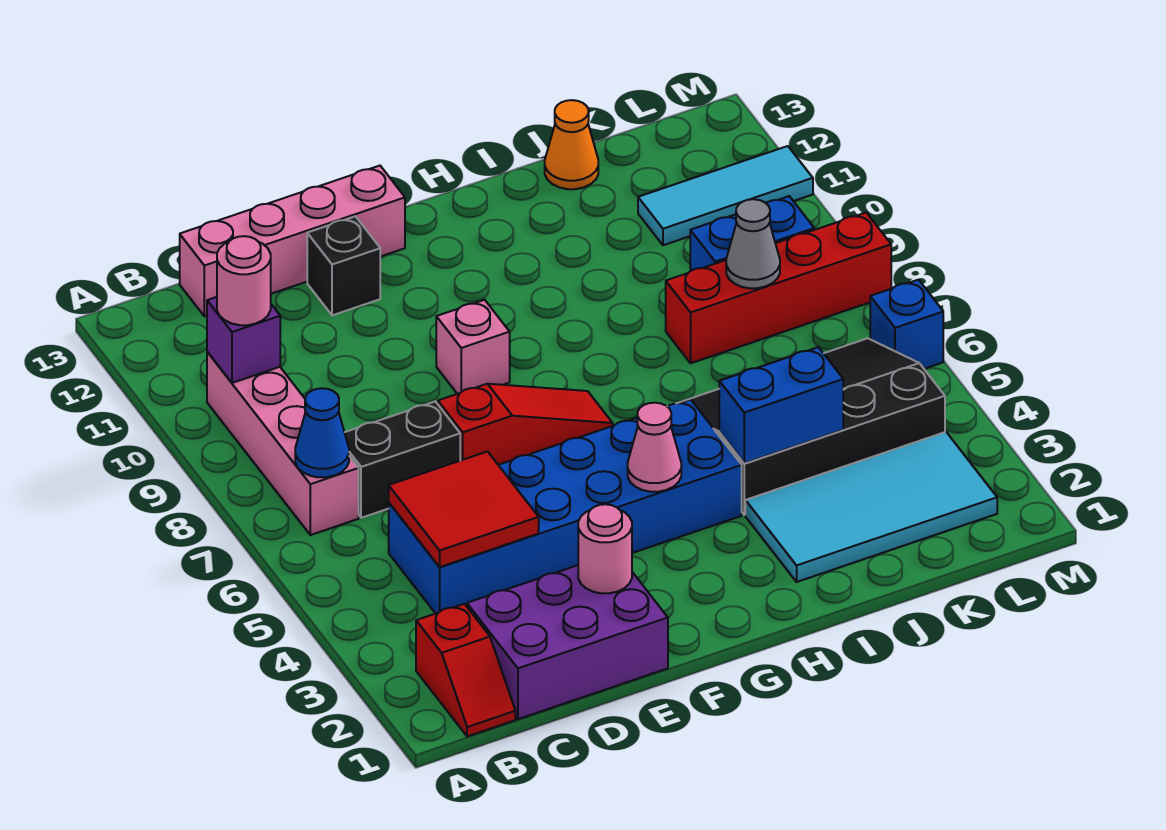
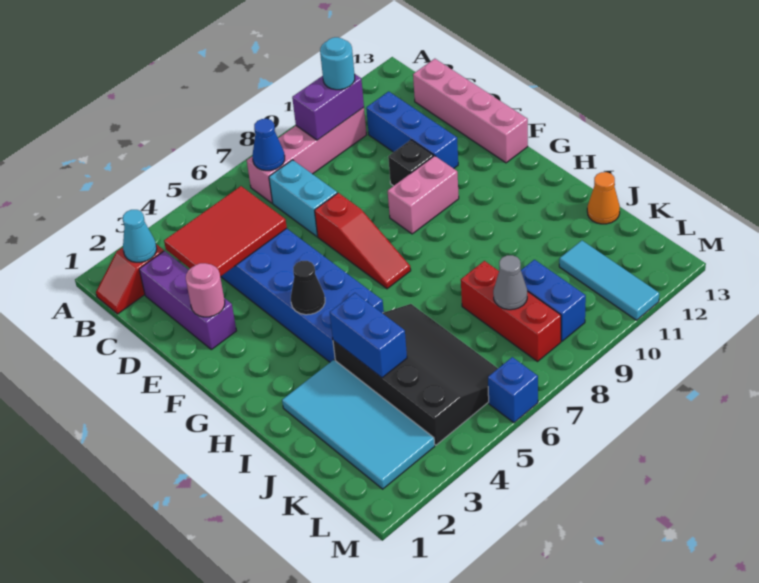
none -> cyan 1x1 cone [123,210,157,262]
purple 1x1 brick [207,297,280,383] -> purple 1x2 brick [292,74,364,140]
pink 1x1 round brick [217,236,271,325] -> cyan 1x1 round brick [320,37,355,90]
purple 2x3 brick [467,565,668,719] -> purple 1x3 brick [139,251,236,349]
red 2x2 tile [389,452,539,567] -> red 2x3 tile [164,186,287,277]
black 1x2 brick [345,402,460,518] -> cyan 1x2 brick [269,160,337,236]
none -> blue 1x3 brick [366,91,458,168]
black 1x1 brick [307,216,380,315] -> black 1x1 brick moved to [388,140,434,186]
pink 1x1 brick [436,300,510,394] -> pink 1x2 brick [388,156,459,234]
pink 1x1 cone [628,403,681,492] -> black 1x1 cone [291,261,325,315]
red 1x4 brick [666,213,891,363] -> red 1x3 brick [461,261,561,361]

